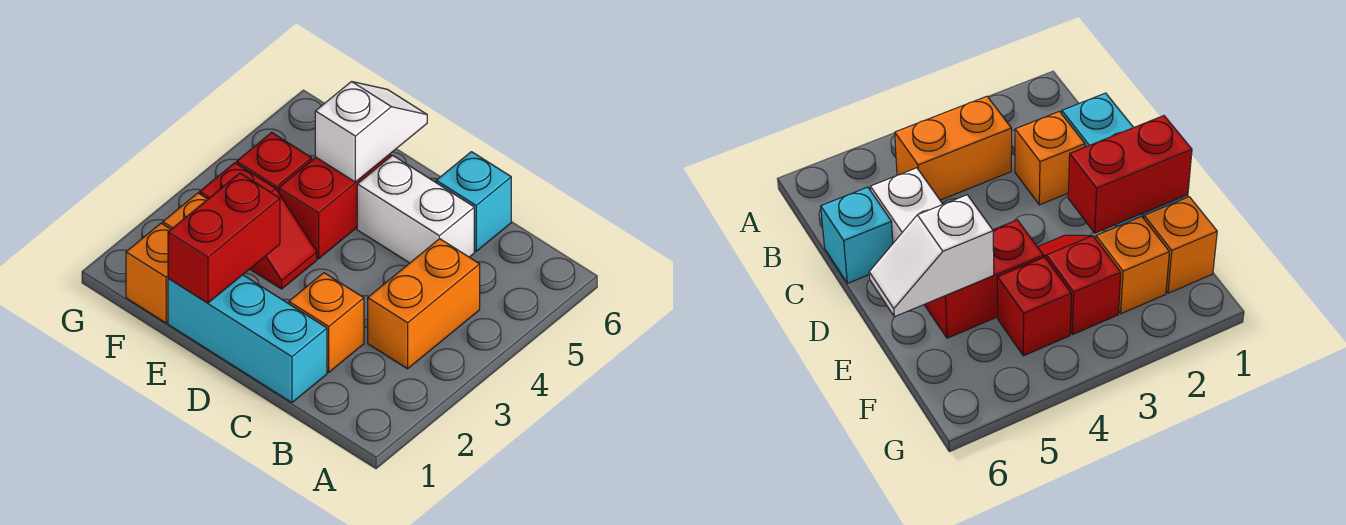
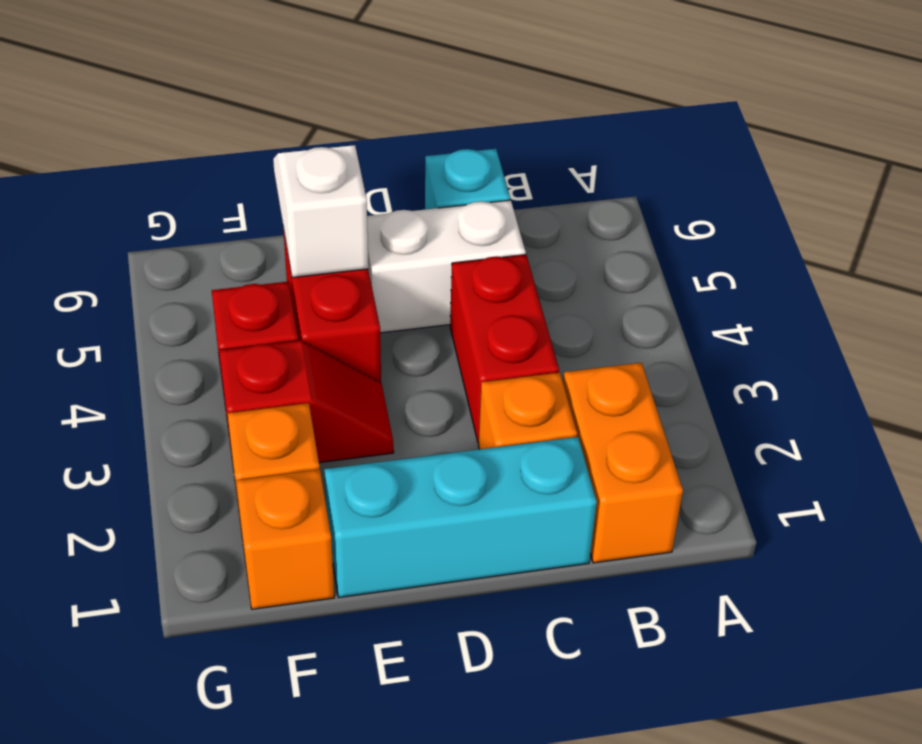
orange 1x2 brick [368,239,480,369] -> orange 1x2 brick moved to [563,363,683,563]
red 1x2 brick [168,173,280,303] -> red 1x2 brick moved to [450,255,559,443]

